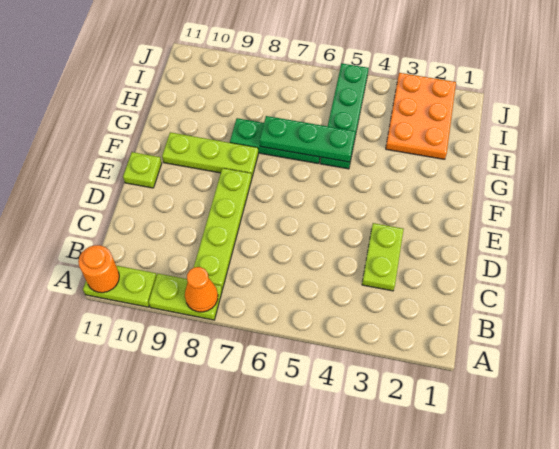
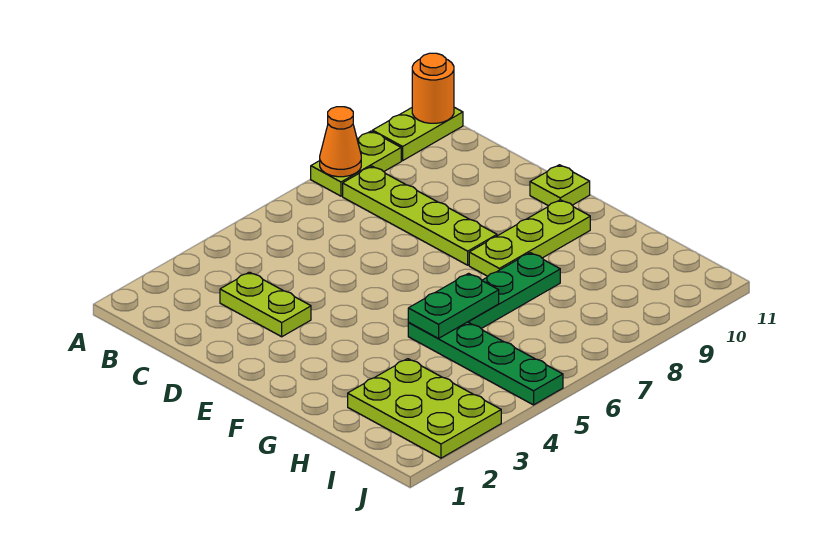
green 1x3 plate [260,116,356,162] -> green 1x2 plate [408,273,499,338]
orange 2x3 plate [386,73,456,159] -> lime 2x3 plate [348,359,501,458]

